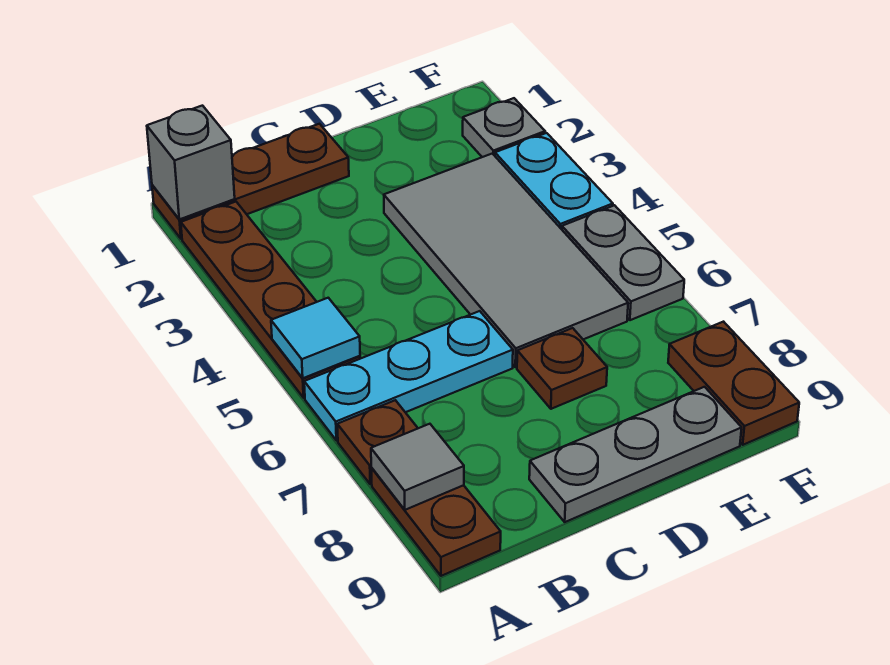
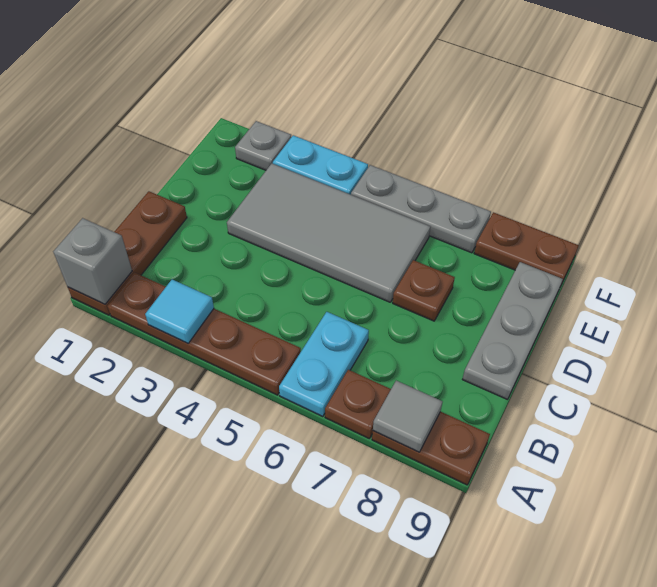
cyan 1x1 tile [271,298,360,378] -> cyan 1x1 tile moved to [145,280,214,343]
cyan 1x3 plate [304,311,513,441] -> cyan 1x2 plate [279,312,369,417]
grey 1x2 plate [562,205,684,320] -> grey 1x3 plate [351,165,491,253]

